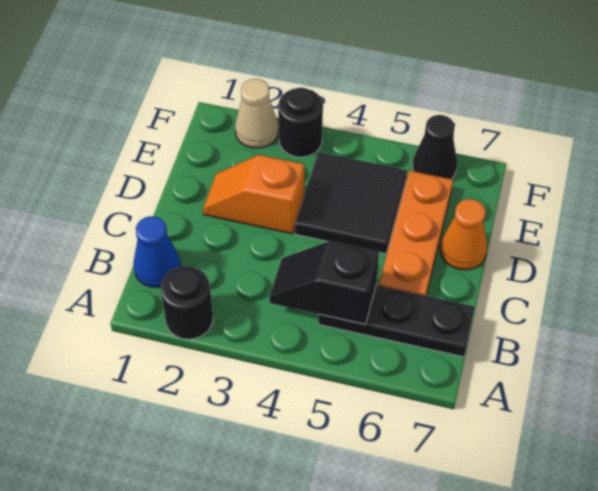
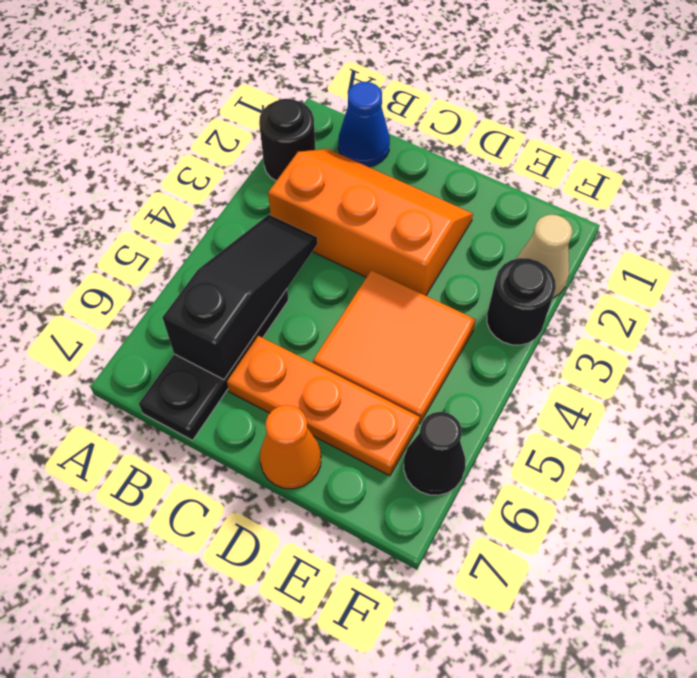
black 1x2 slope [269,241,379,324] -> black 1x3 slope [162,215,317,380]
orange 1x2 slope [203,155,304,234] -> orange 2x3 slope [268,149,473,296]
black 2x2 tile [295,152,407,254] -> orange 2x2 tile [313,270,476,424]

